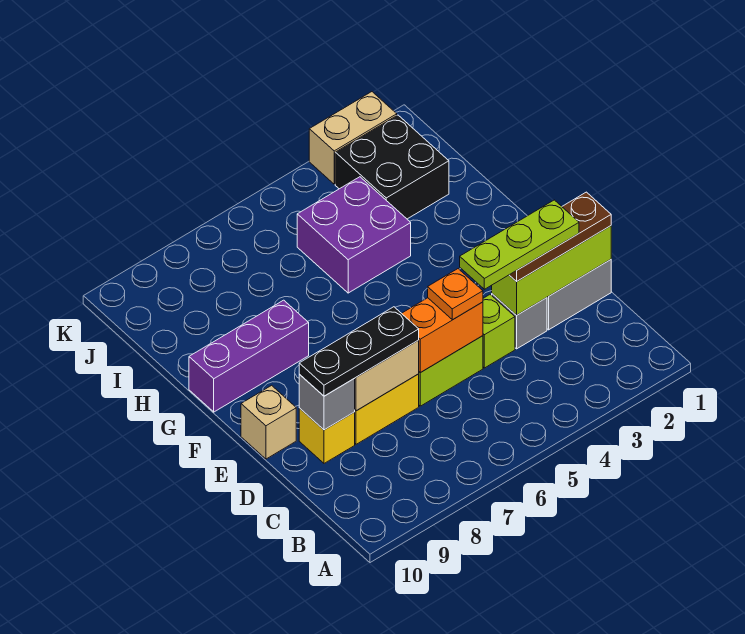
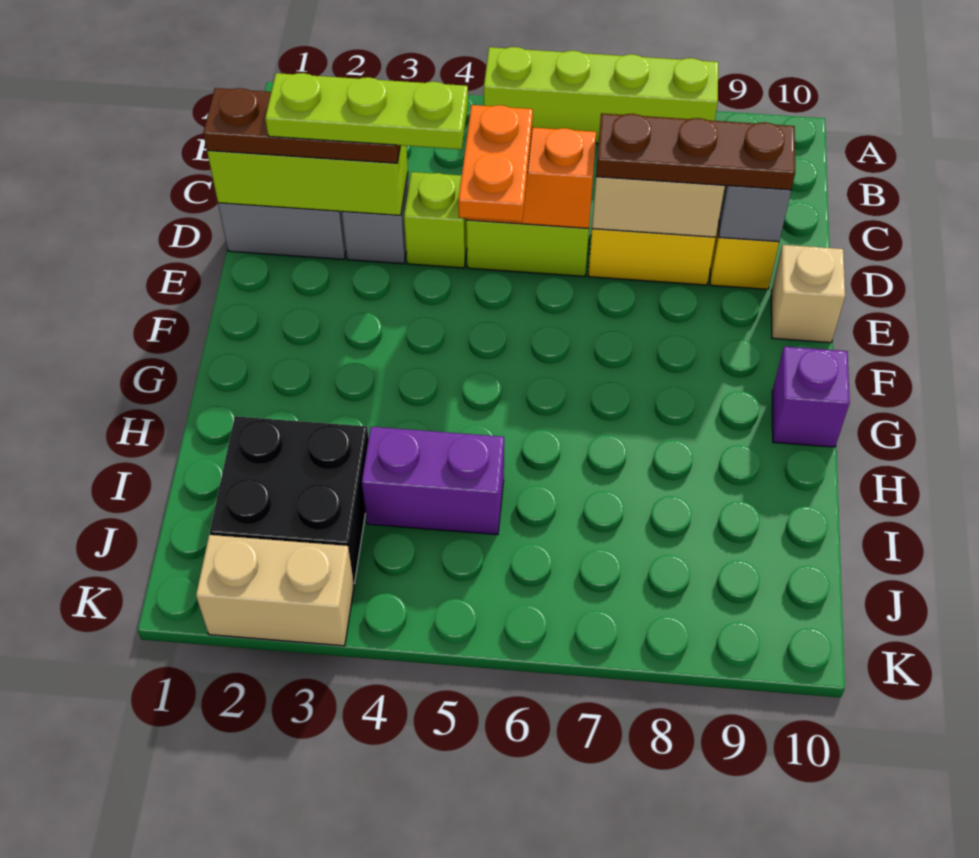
none -> lime 1x4 brick [484,47,718,144]
orange 1x1 plate [428,269,483,320] -> orange 1x2 plate [458,105,533,222]
black 1x3 plate [299,307,419,396] -> brown 1x3 plate [596,113,795,190]
purple 1x3 brick [189,300,309,412] -> purple 1x1 brick [772,347,850,447]
purple 2x2 brick [297,177,411,293] -> purple 1x2 brick [362,427,504,535]

